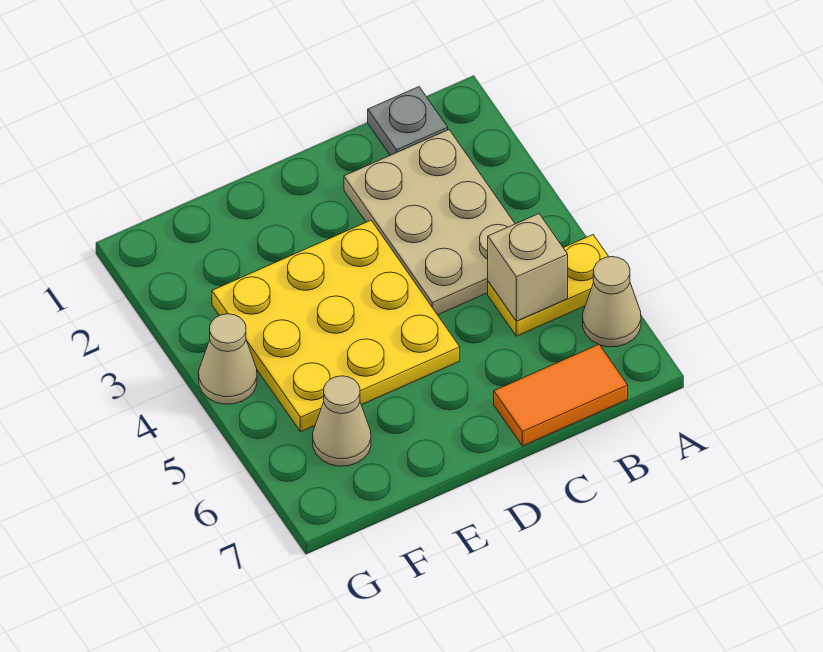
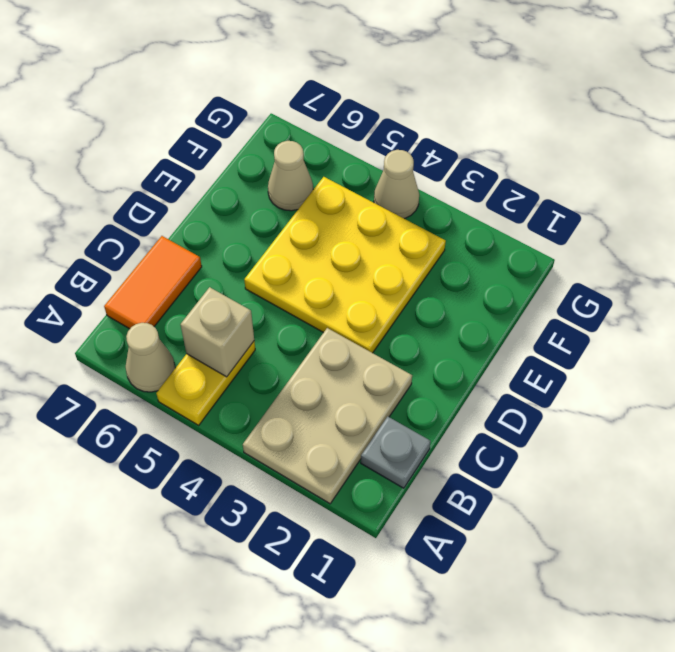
tan 2x3 plate [344,130,515,315] -> tan 2x3 plate turned to [243,328,412,504]

